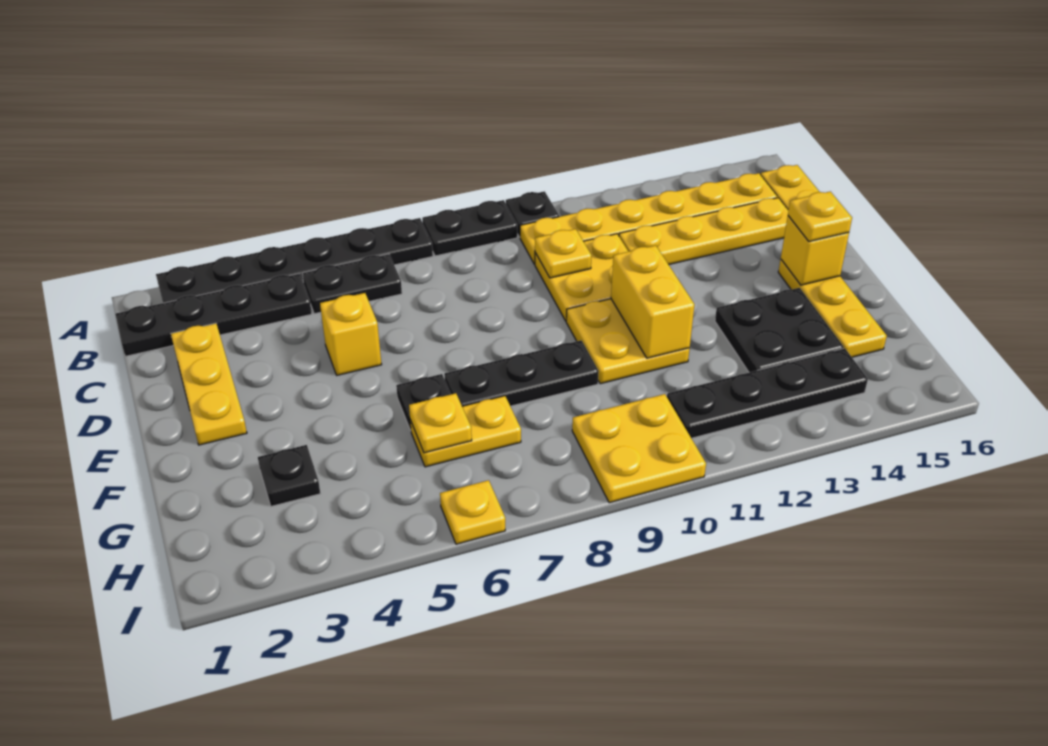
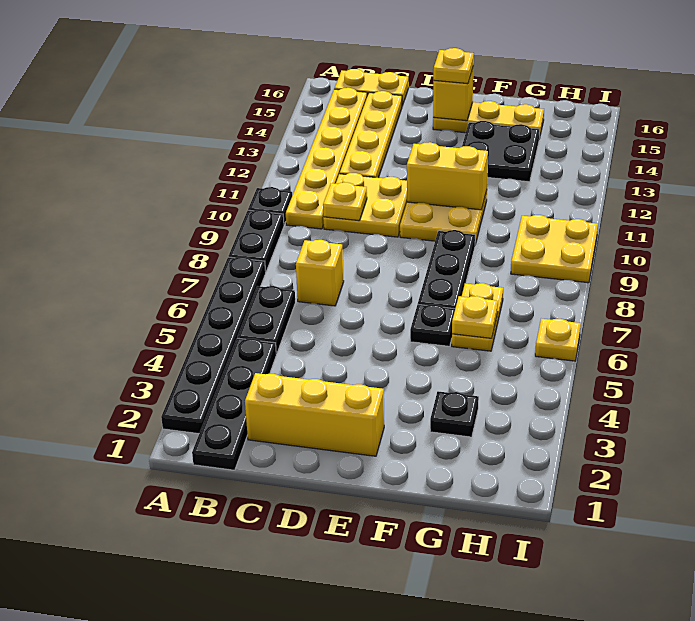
yellow 1x3 plate [171,323,247,445] -> yellow 1x3 brick [245,373,384,456]
yellow 1x1 brick [320,293,382,375] -> yellow 1x1 brick moved to [296,240,344,306]
black 1x4 plate [667,348,868,438] -> none

